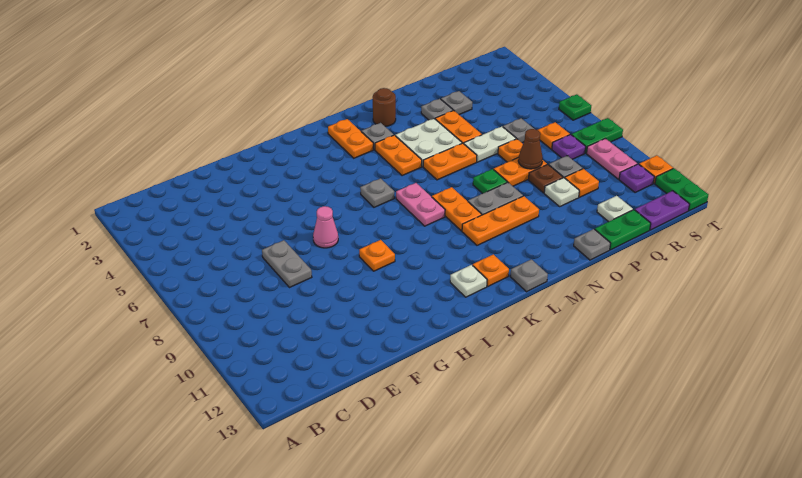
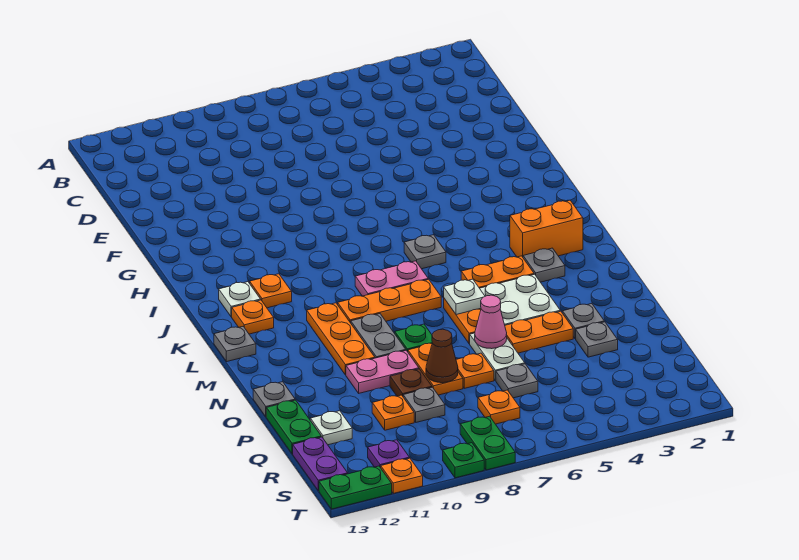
grey 1x2 plate [262,240,312,288] -> none
pink 1x1 cone [313,206,338,248] -> pink 1x1 cone moved to [475,295,507,349]
orange 1x1 plate [359,240,395,271] -> orange 1x1 plate moved to [250,274,292,308]
orange 1x2 plate [328,119,373,158] -> orange 1x2 brick [510,200,583,257]
orange 1x2 plate [432,187,482,231] -> orange 1x3 plate [338,279,441,323]
brown 1x1 round brick [373,88,396,126] -> none
white 1x1 plate [544,178,579,206] -> white 1x1 plate moved to [444,279,485,315]
purple 1x1 plate [552,135,586,159] -> none
pink 1x2 plate [587,139,637,179] -> pink 1x2 plate moved to [346,351,419,393]
green 1x1 plate [559,94,591,120] -> green 1x1 plate moved to [443,443,484,478]

